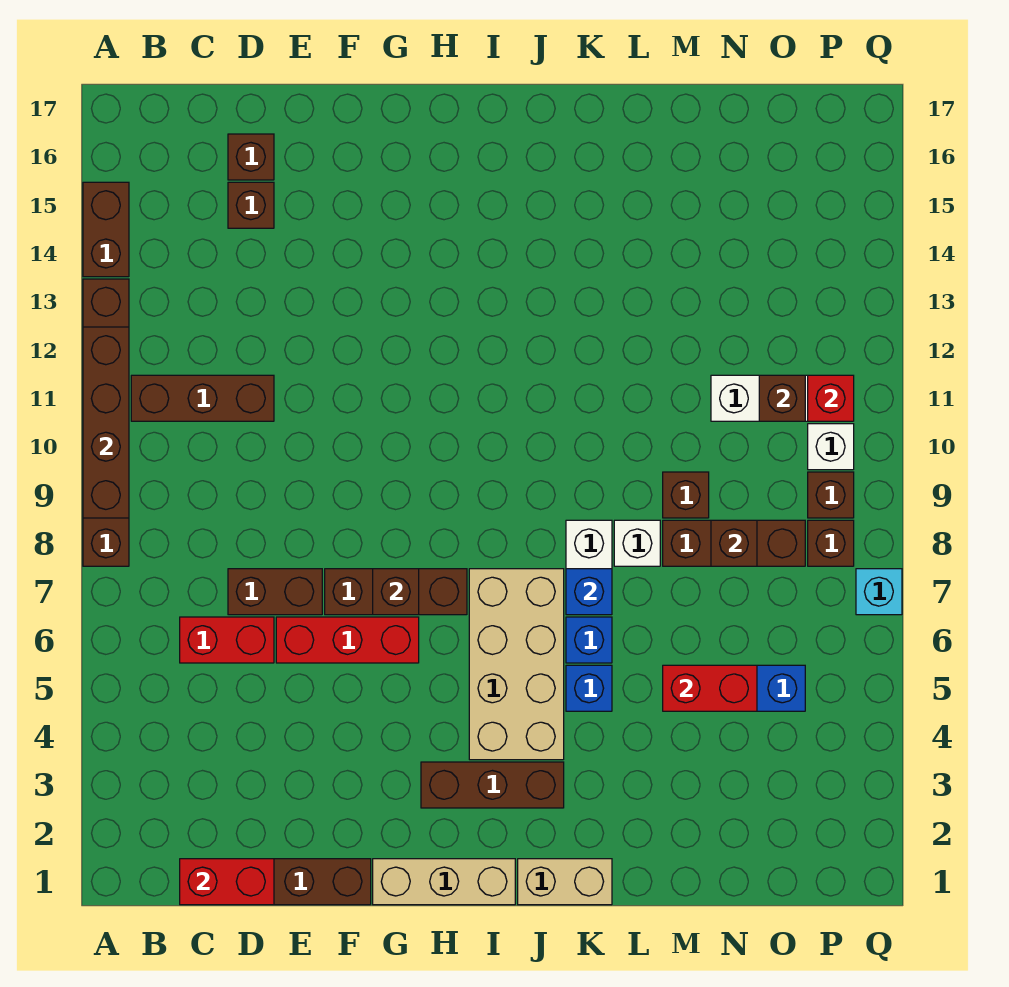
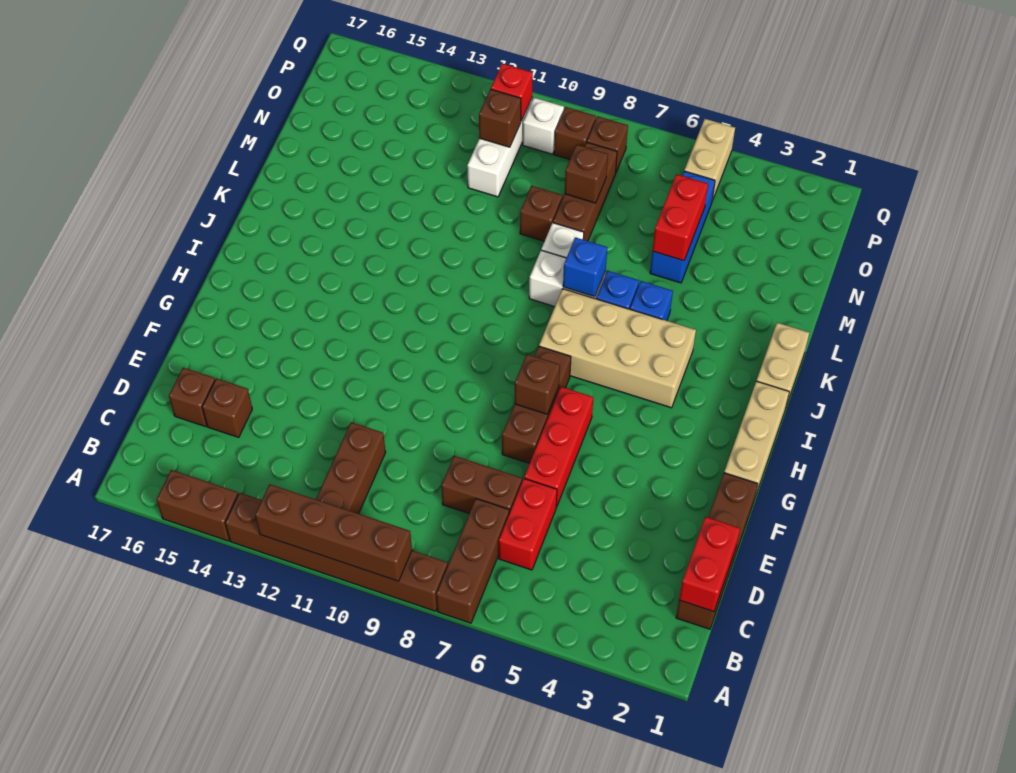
brown 1x2 brick [228,569,322,615] -> brown 1x2 brick turned to [441,456,522,514]
brown 1x3 brick [421,762,564,808] -> brown 1x3 brick moved to [436,499,509,623]
none -> tan 1x2 brick [684,119,735,201]
cyan 1x1 brick [856,569,902,615] -> none

